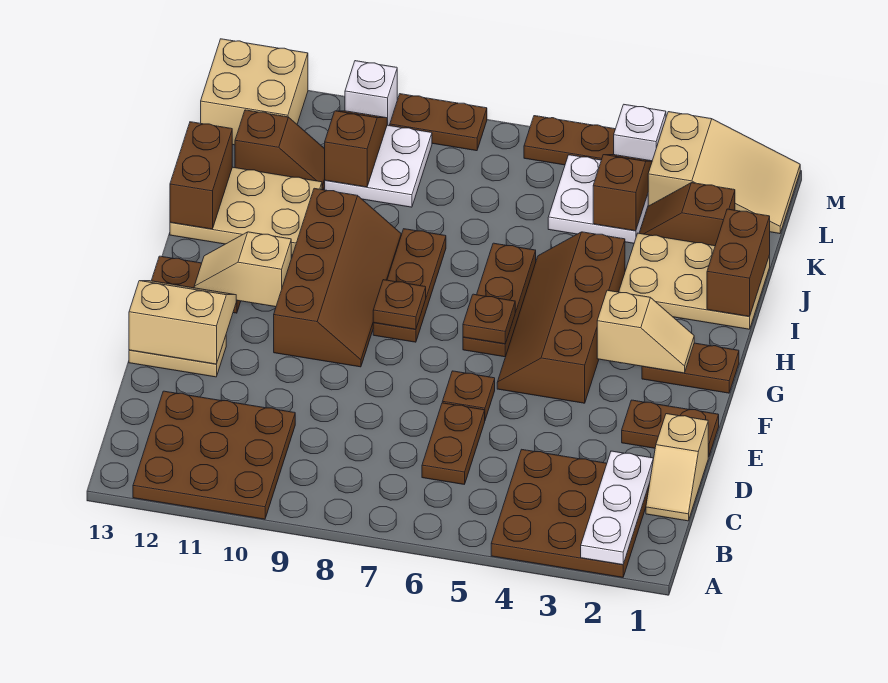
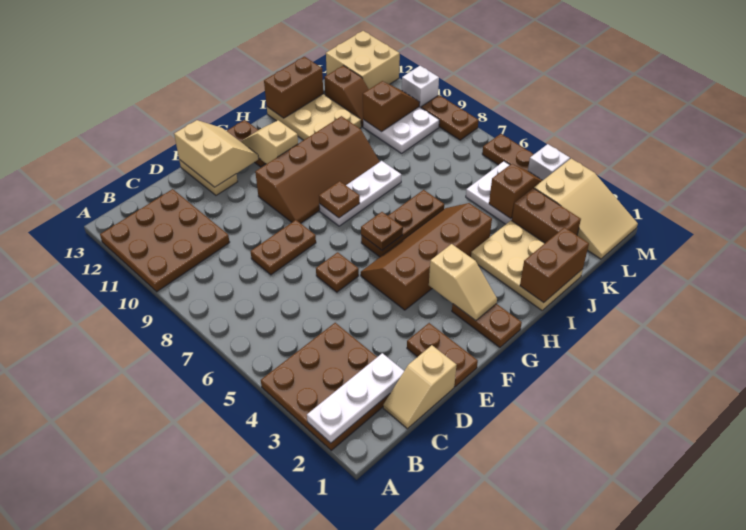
brown 1x2 plate [422,403,485,484] -> brown 1x2 plate moved to [250,220,316,275]
brown 1x3 plate [373,229,446,342] -> white 1x3 plate [319,161,401,226]
brown 1x2 slope [639,183,735,246] -> brown 1x2 brick [512,188,581,243]

